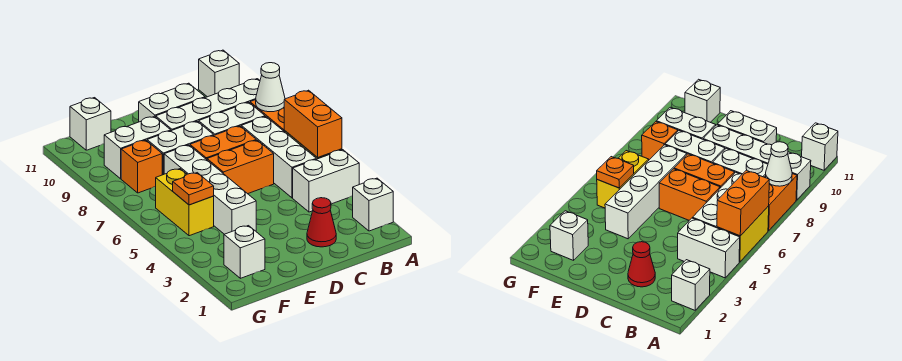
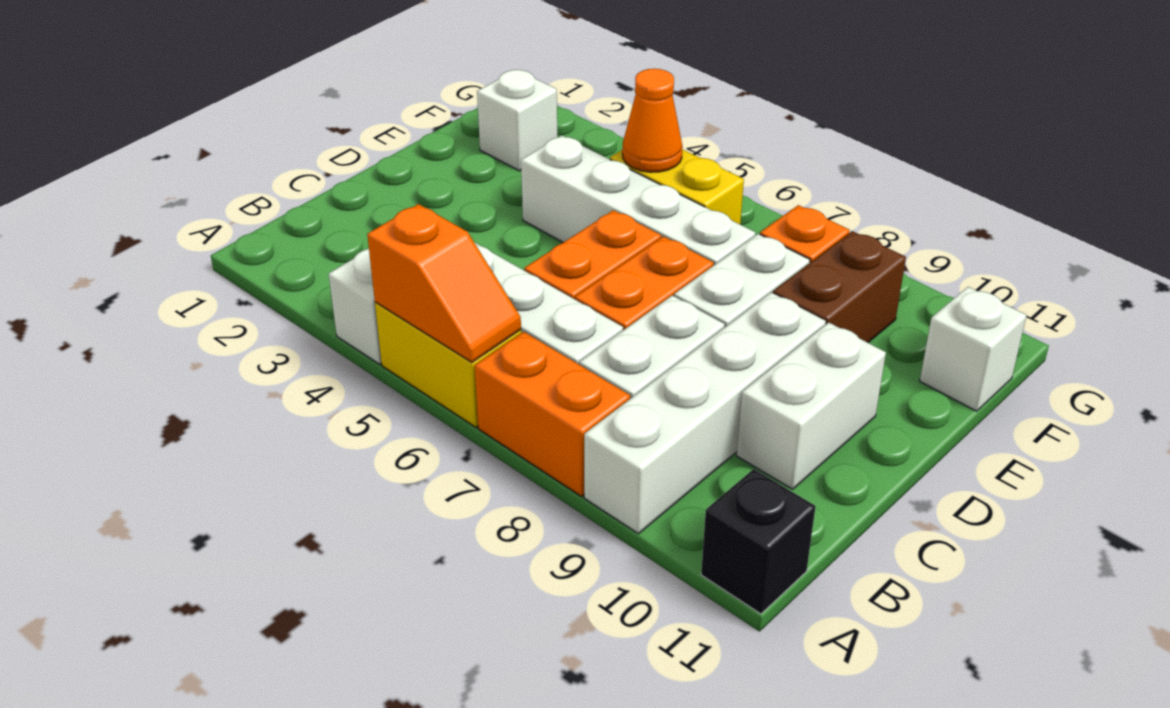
white 1x1 brick [353,178,393,231] -> none
orange 1x2 brick [284,90,342,158] -> orange 1x2 slope [367,204,521,362]
white 1x1 cone [256,63,285,112] -> none
white 1x1 brick [199,50,239,97] -> black 1x1 brick [701,469,816,614]
red 1x1 cone [307,198,336,247] -> none
white 1x2 brick [104,116,171,179] -> brown 1x2 brick [773,231,906,343]
orange 1x1 plate [173,173,214,205] -> orange 1x1 cone [622,69,683,172]

